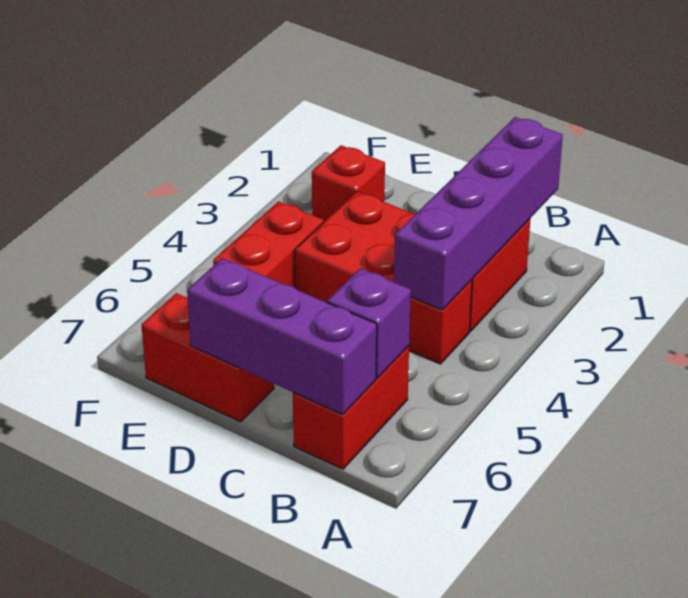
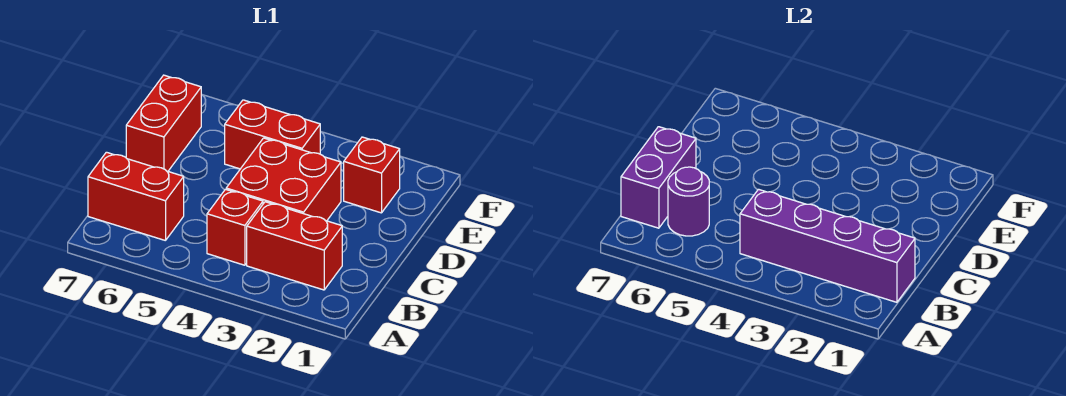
purple 1x1 brick [327,268,411,378] -> purple 1x1 round brick [668,167,709,236]
purple 1x3 brick [187,258,377,415] -> purple 1x2 brick [621,127,696,228]

